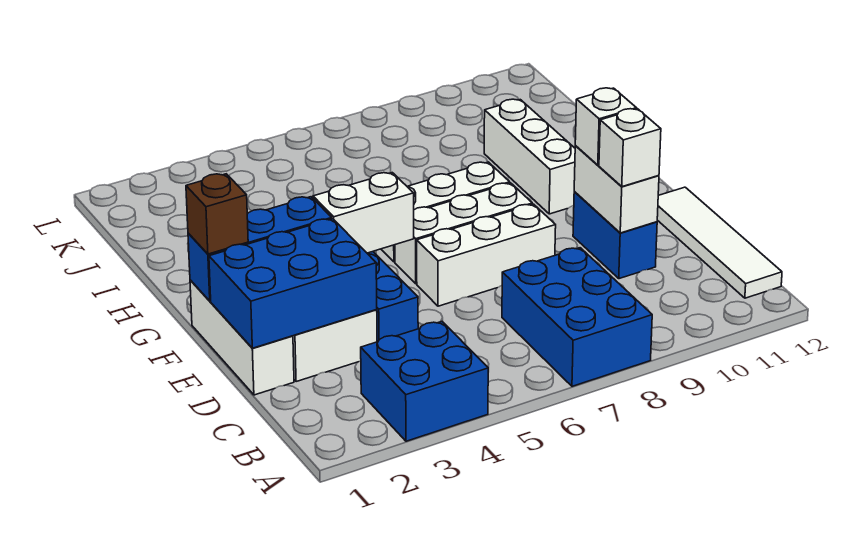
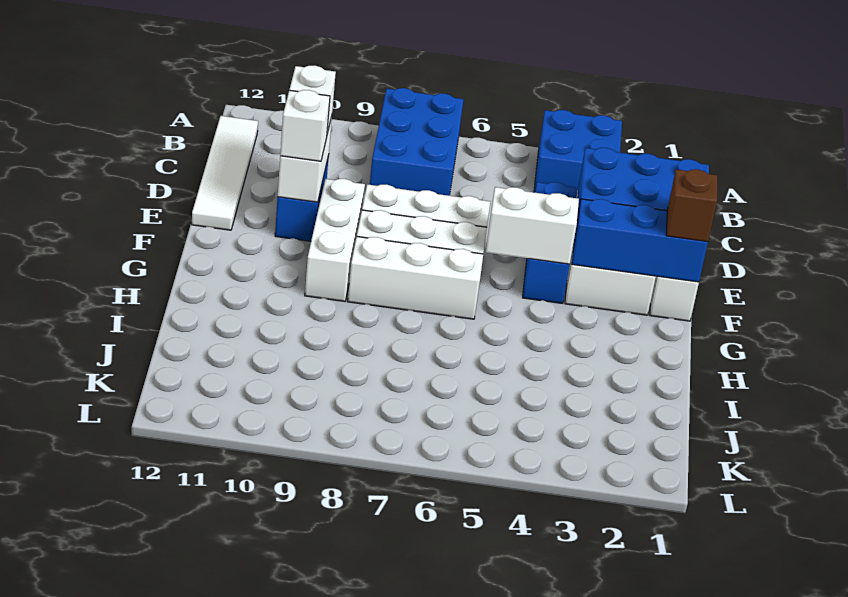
white 1x3 brick [484,99,575,214] -> white 1x3 brick moved to [305,179,365,301]

